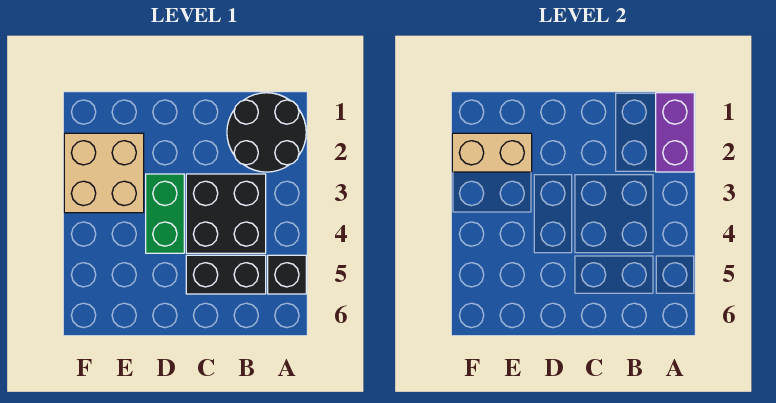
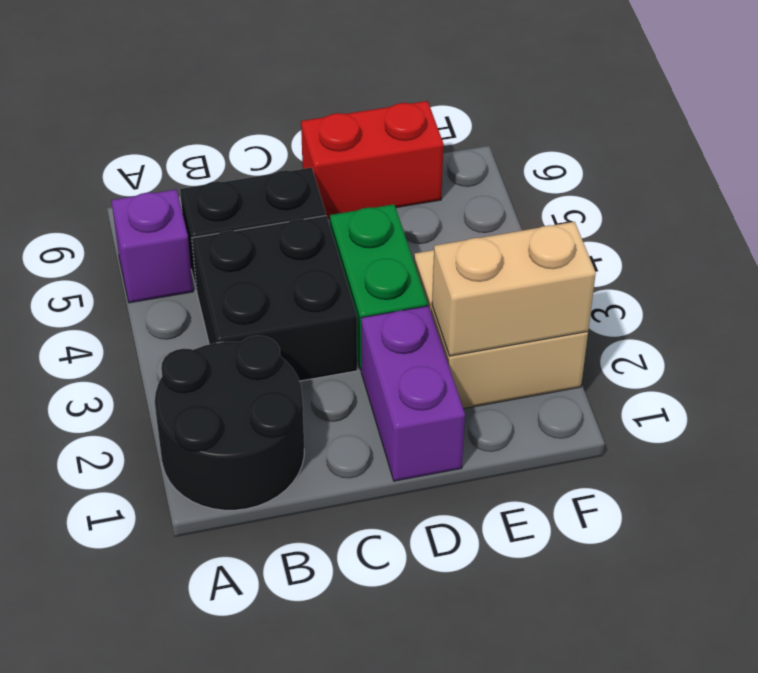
purple 1x2 brick [656,93,694,172] -> purple 1x2 brick moved to [361,306,465,481]
black 1x1 brick [268,255,306,294] -> purple 1x1 brick [111,190,193,303]
none -> red 1x2 brick [301,101,444,219]

